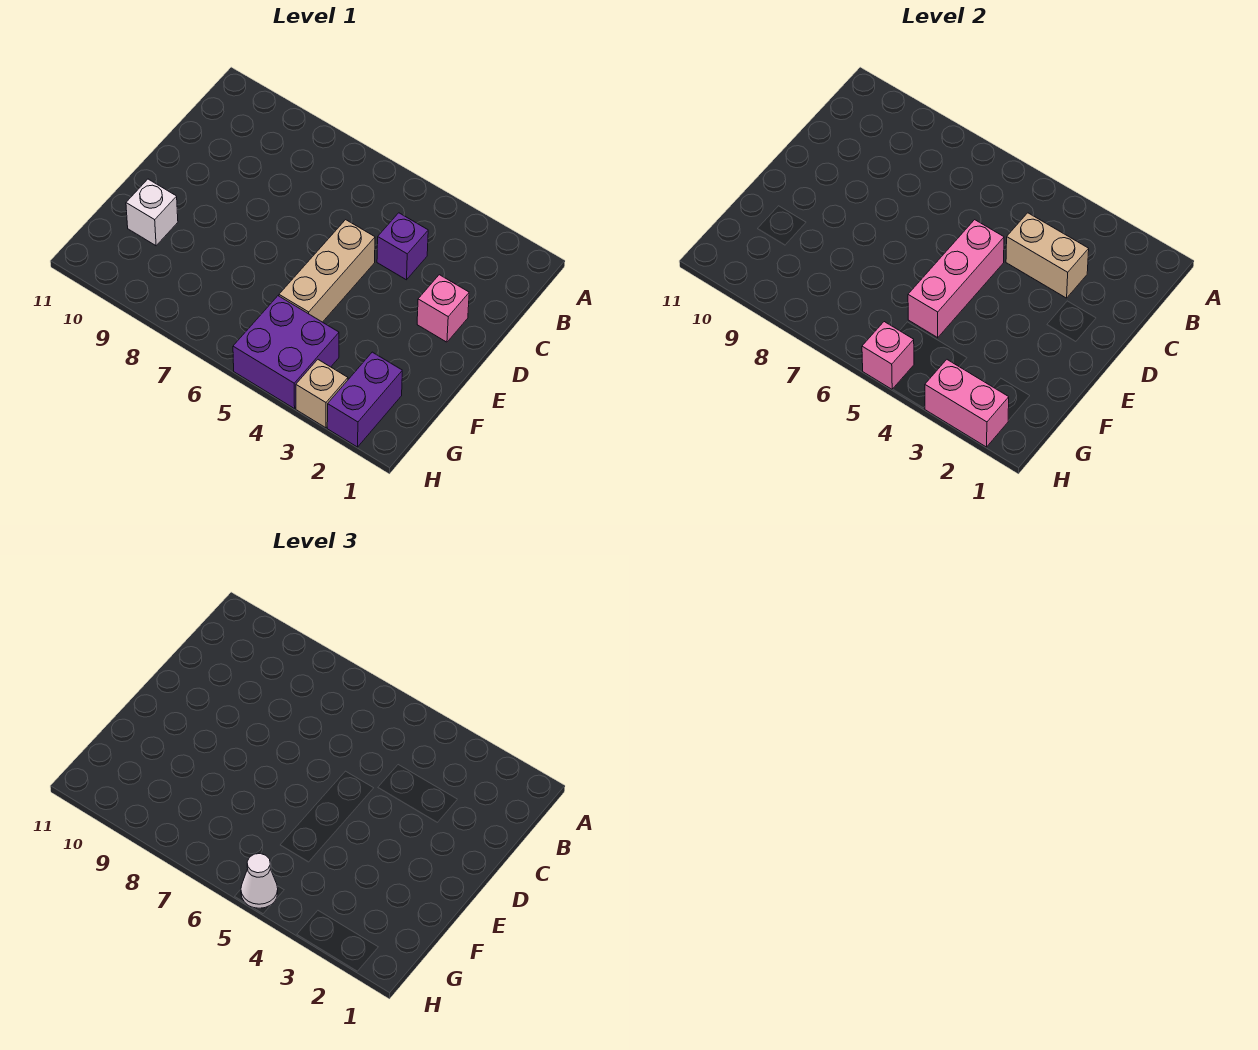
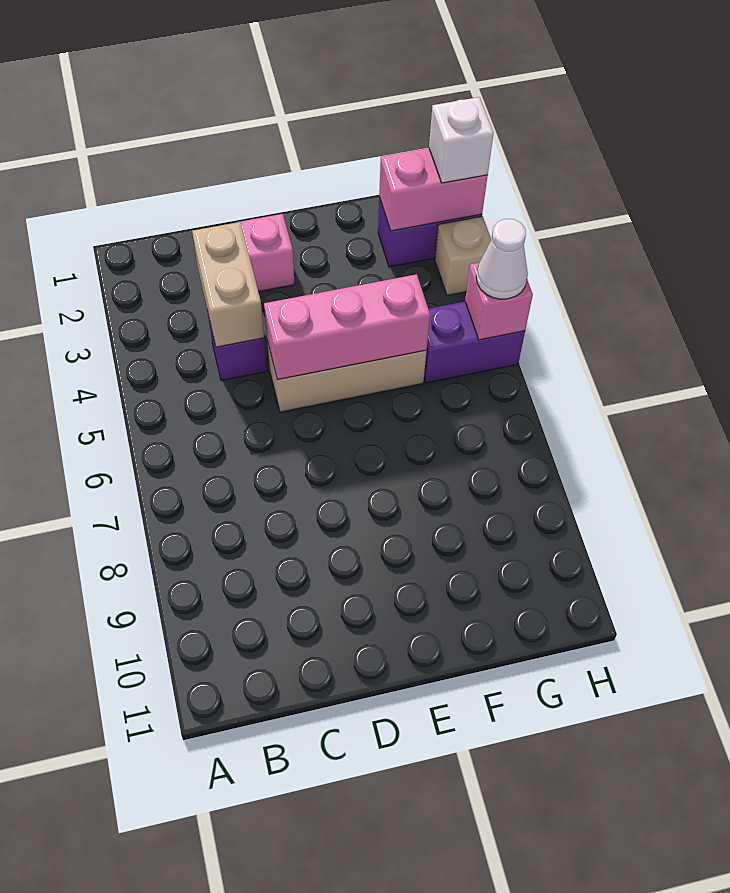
white 1x1 brick [126,179,178,246] -> white 1x1 brick moved to [429,97,494,183]
purple 2x2 brick [233,296,339,409] -> purple 1x2 brick [424,302,525,383]
pink 1x2 brick [925,360,1009,447] -> pink 1x2 brick turned to [379,148,488,231]

